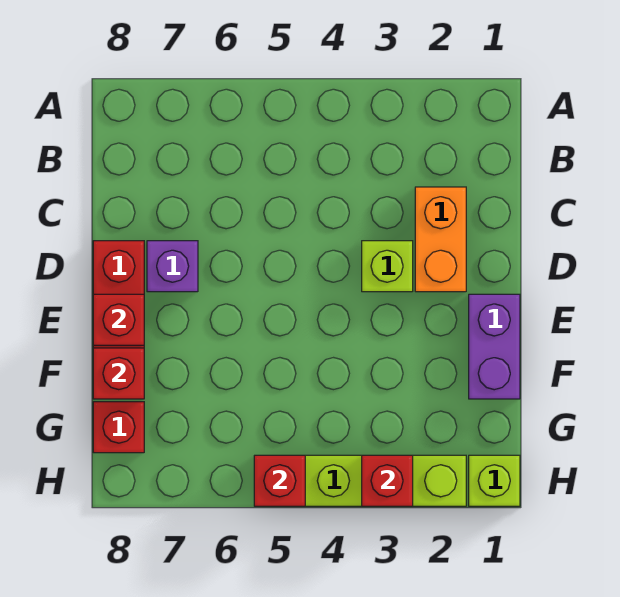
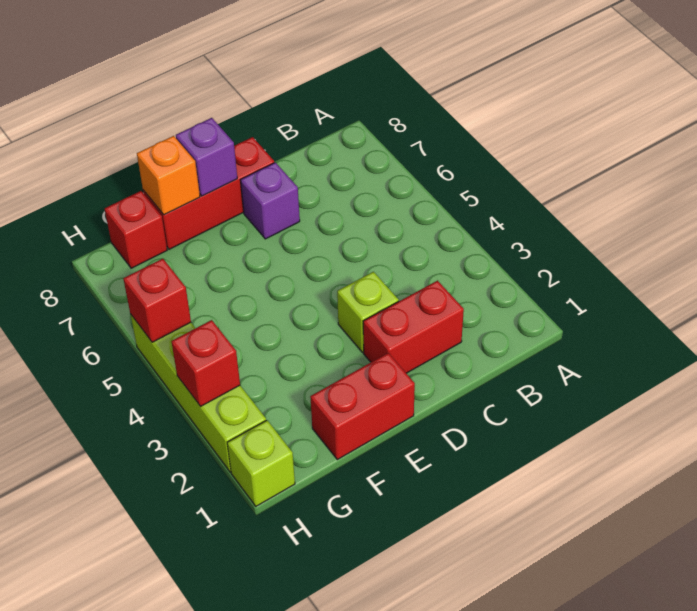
orange 1x2 brick [415,187,466,292] -> red 1x2 brick [363,281,464,373]
purple 1x2 brick [469,294,520,399] -> red 1x2 brick [310,353,415,460]
red 1x1 brick [93,294,144,345] -> purple 1x1 brick [176,118,237,196]
red 1x1 brick [93,348,144,399] -> orange 1x1 brick [137,136,200,215]

